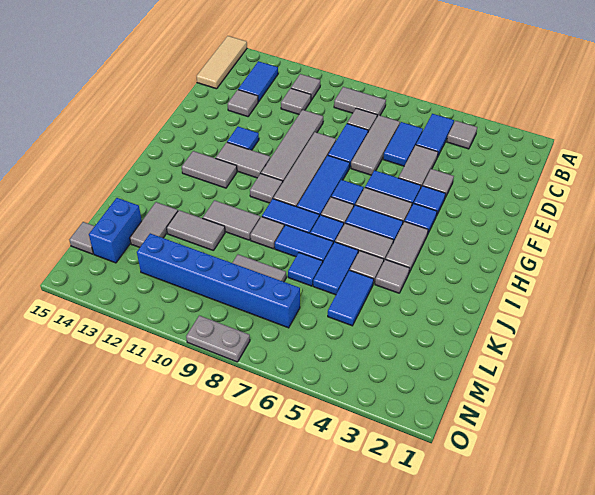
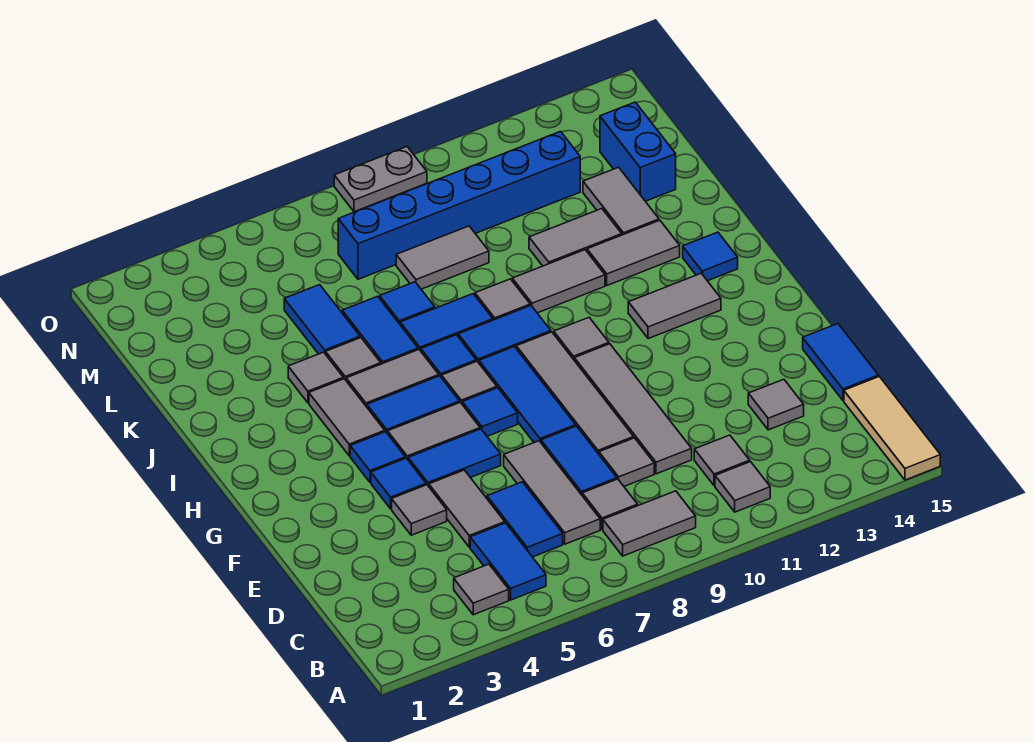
blue 1x2 tile [238,61,278,102] -> blue 1x2 tile moved to [803,324,878,401]
blue 1x1 tile [227,127,259,150] -> blue 1x1 tile moved to [683,232,738,281]
grey 1x2 tile [216,142,270,178] -> grey 1x2 tile moved to [587,220,680,285]
grey 1x1 tile [69,222,95,254] -> grey 1x1 tile moved to [599,438,654,486]

